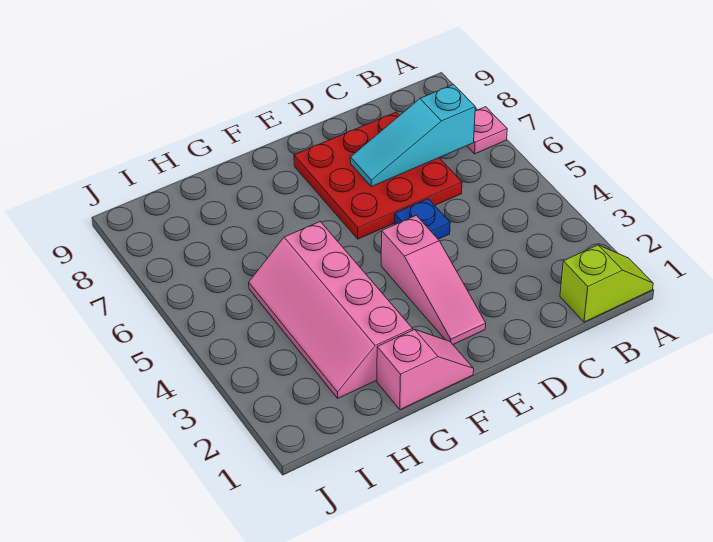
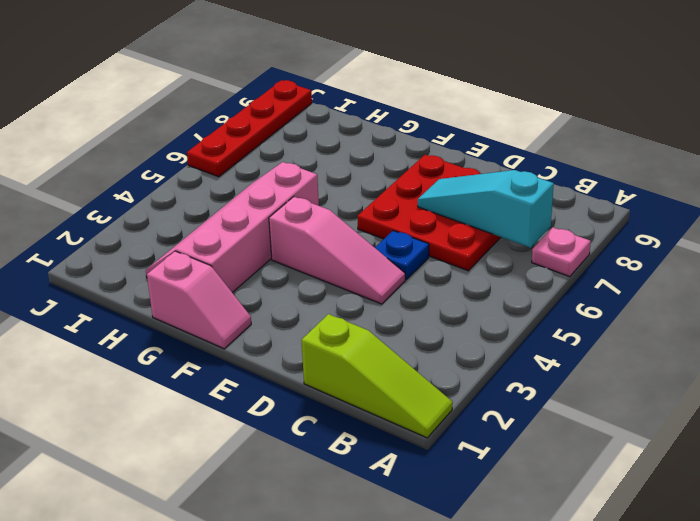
lime 1x2 slope [560,245,653,322] -> lime 1x3 slope [301,314,453,438]
pink 1x3 slope [381,215,486,345] -> pink 1x3 slope turned to [269,197,405,304]
none -> red 1x4 plate [187,80,312,177]

